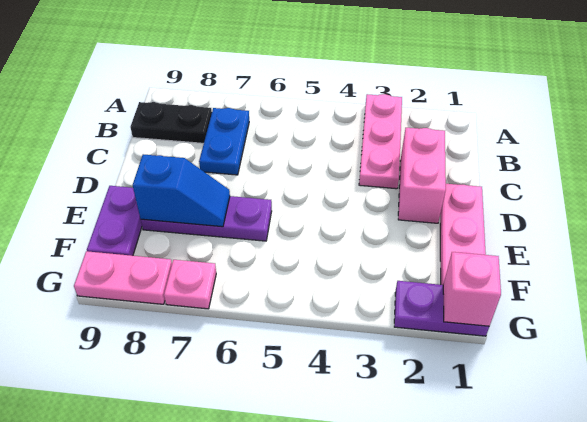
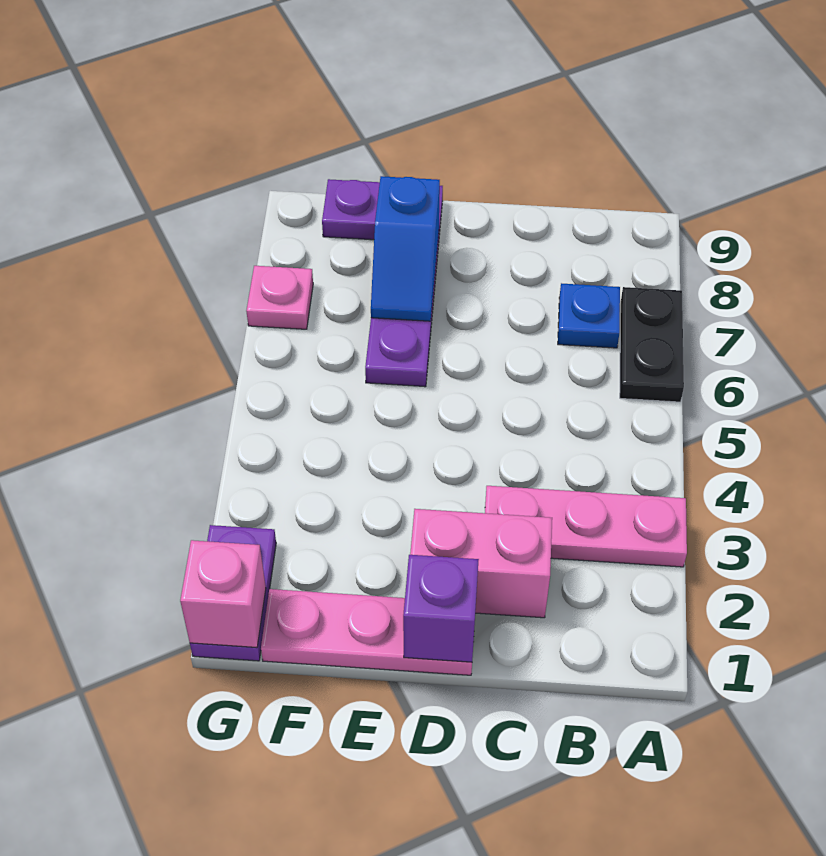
blue 1x2 plate [199,108,249,175] -> blue 1x1 plate [558,283,620,348]
black 1x2 plate [130,102,212,143] -> black 1x2 plate moved to [620,287,684,402]
none -> purple 1x1 brick [403,555,479,662]
pink 1x2 plate [74,251,172,304] -> none

